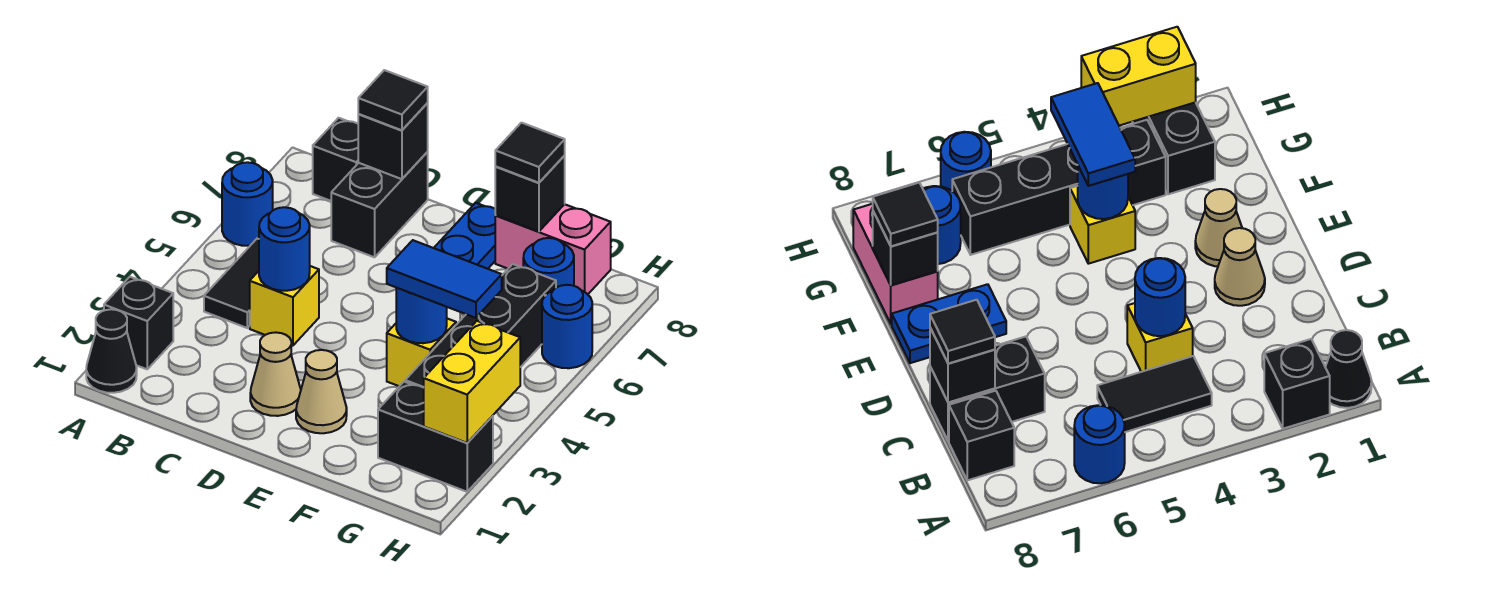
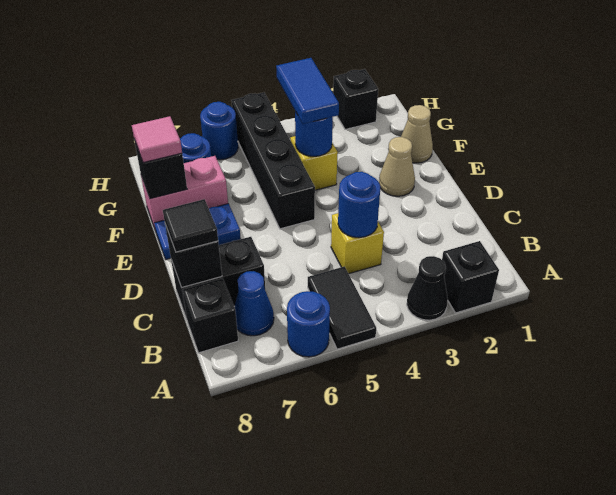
black 1x1 cone [86,309,137,393] -> black 1x1 cone moved to [407,256,448,320]
black 1x2 tile [204,239,259,328] -> black 1x2 tile turned to [308,267,376,349]
none -> blue 1x1 cone [234,271,274,336]
tan 1x1 cone [250,332,301,416] -> tan 1x1 cone moved to [401,105,433,163]
pink 1x2 brick [495,204,611,294] -> pink 1x2 brick turned to [141,156,228,228]
black 1x1 tile [495,123,565,183] -> pink 1x1 tile [132,116,182,163]
black 1x2 brick [378,382,493,492] -> black 1x1 brick [333,69,378,129]
black 1x4 brick [405,264,556,388] -> black 1x4 brick turned to [231,93,315,229]
yellow 1x2 brick [424,321,520,443] -> none

